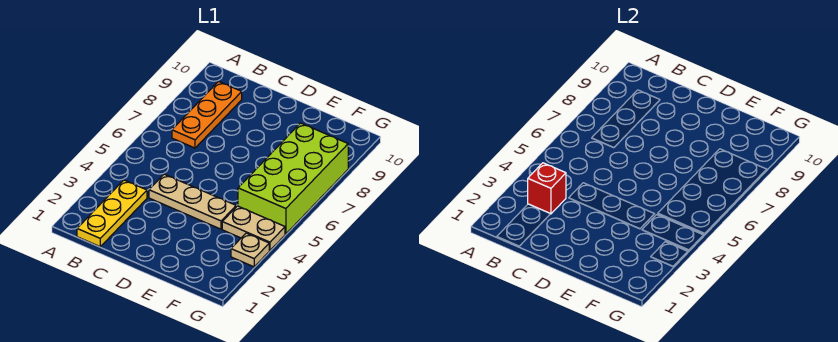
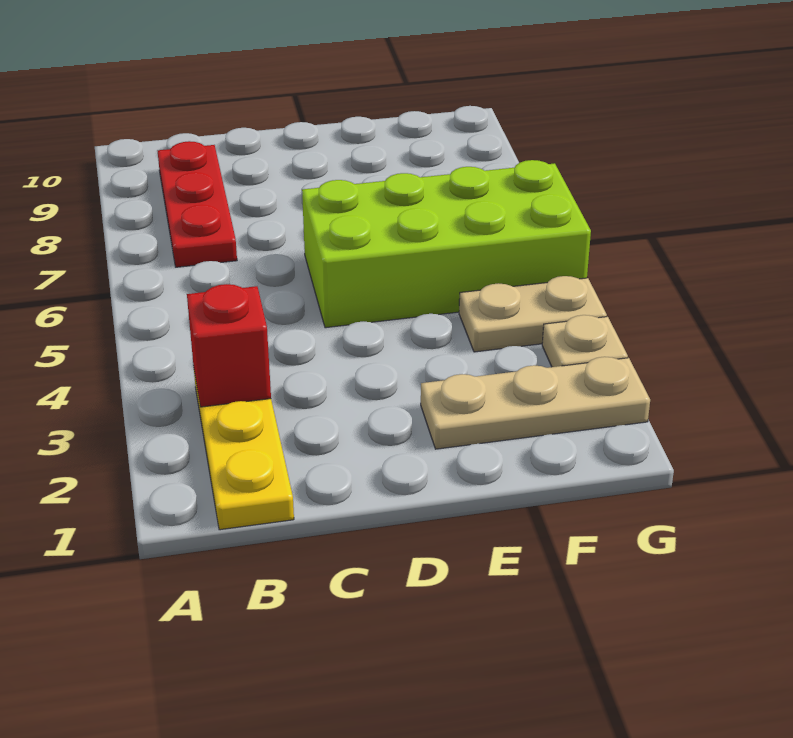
orange 1x3 plate [172,81,242,148] -> red 1x3 plate [158,141,237,267]
tan 1x3 plate [149,174,236,229] -> tan 1x3 plate moved to [421,357,650,449]
lime 2x4 brick [238,123,348,234] -> lime 2x4 brick turned to [302,160,591,328]

